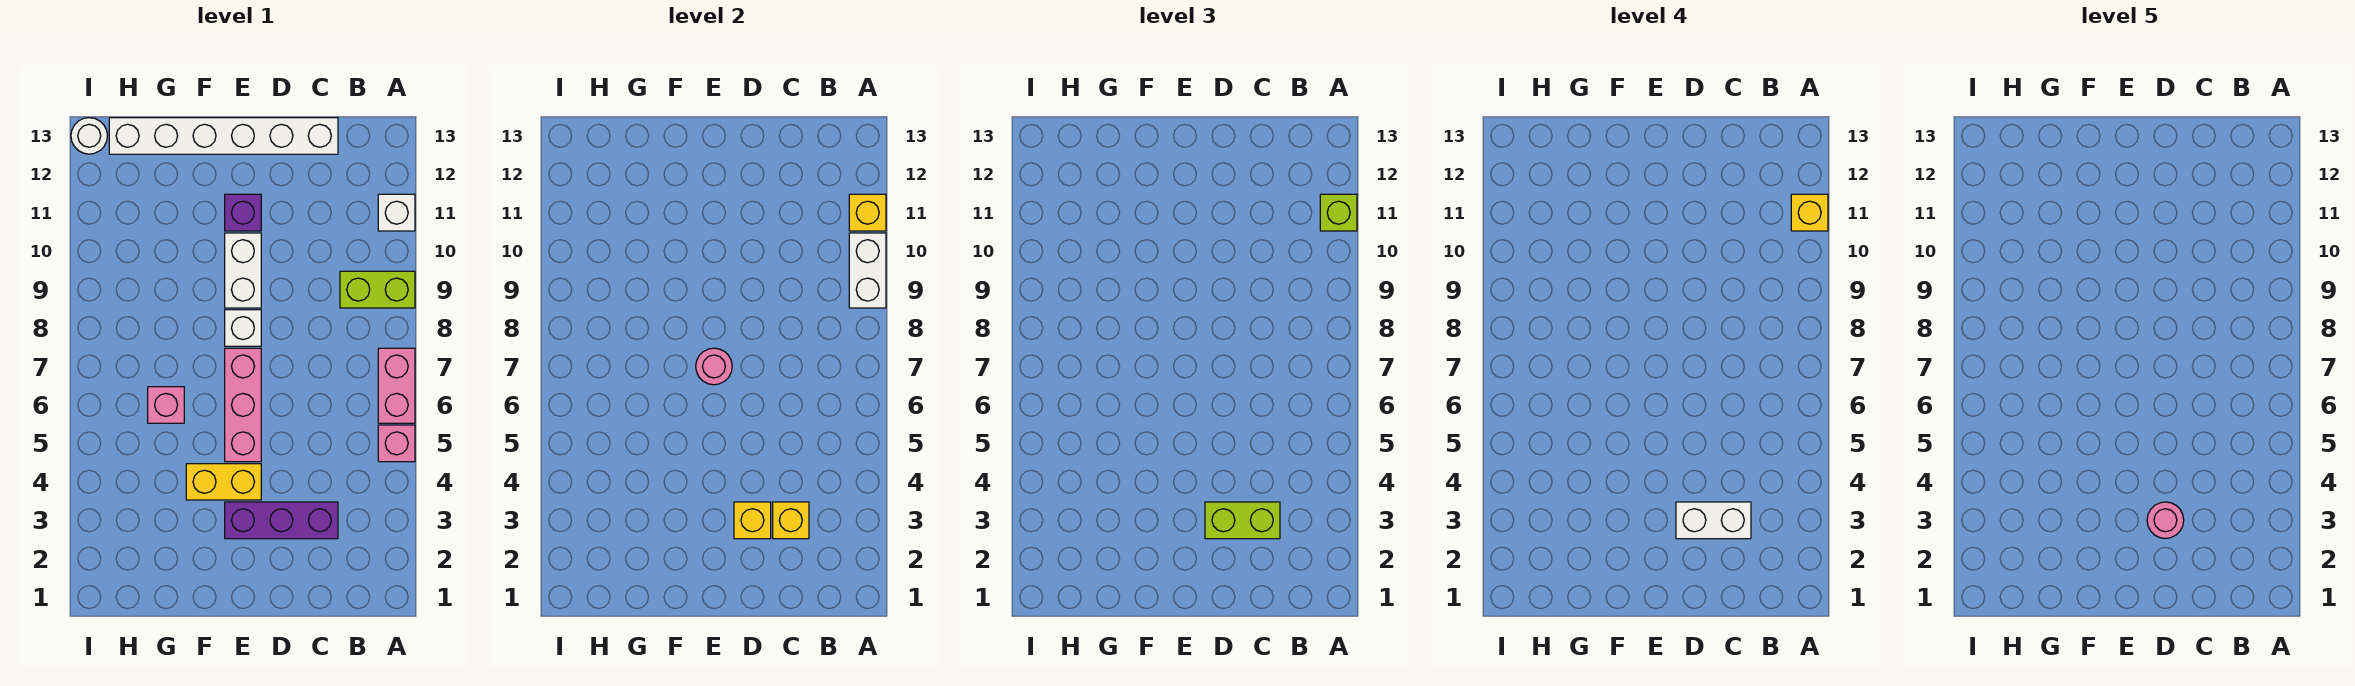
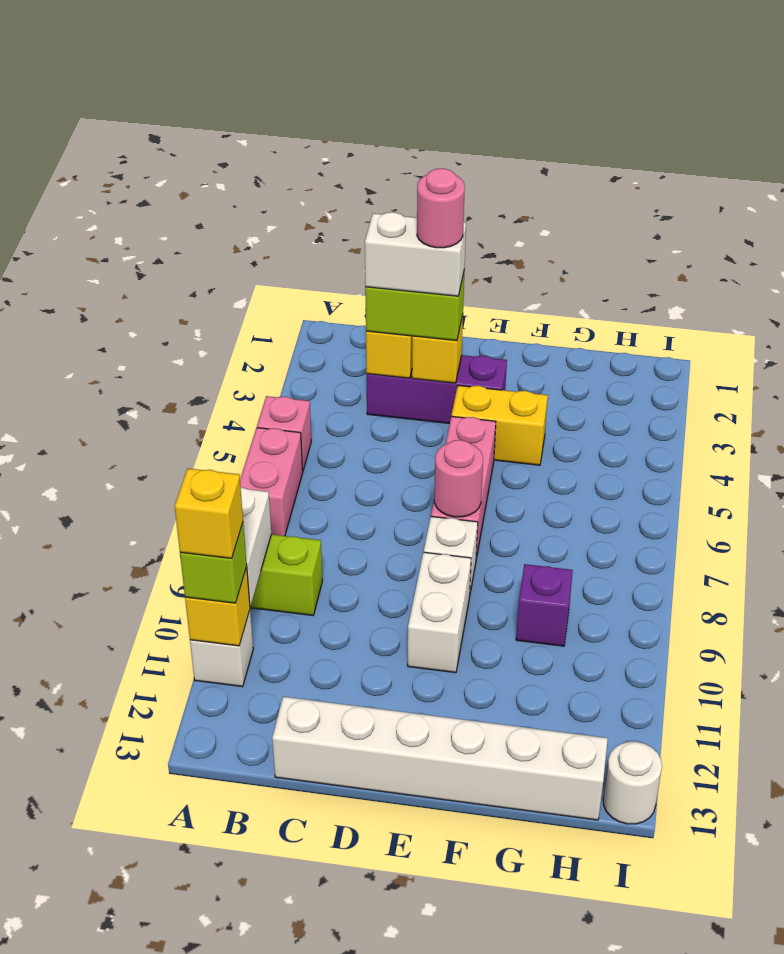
purple 1x1 brick [225,194,261,231] -> purple 1x1 brick moved to [516,564,573,646]
pink 1x1 brick [148,387,184,423] -> none

